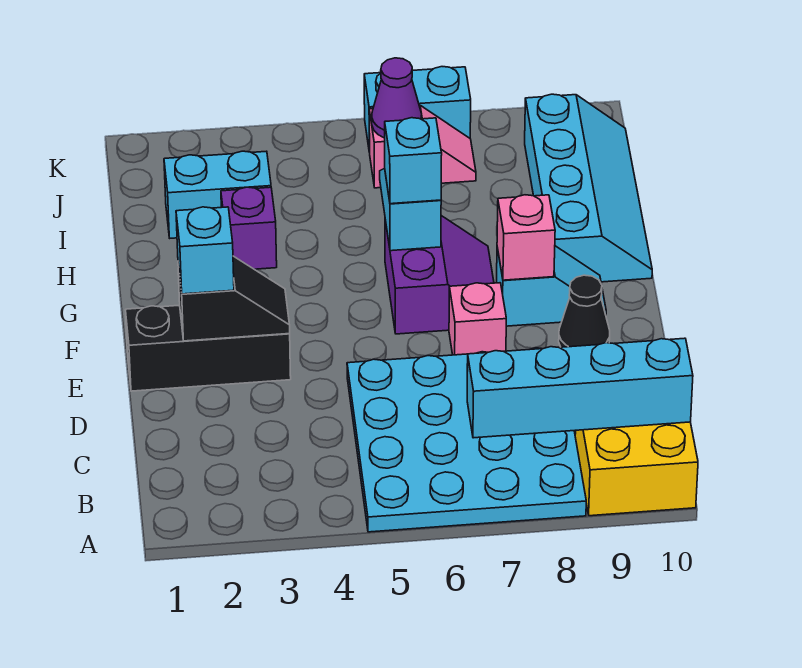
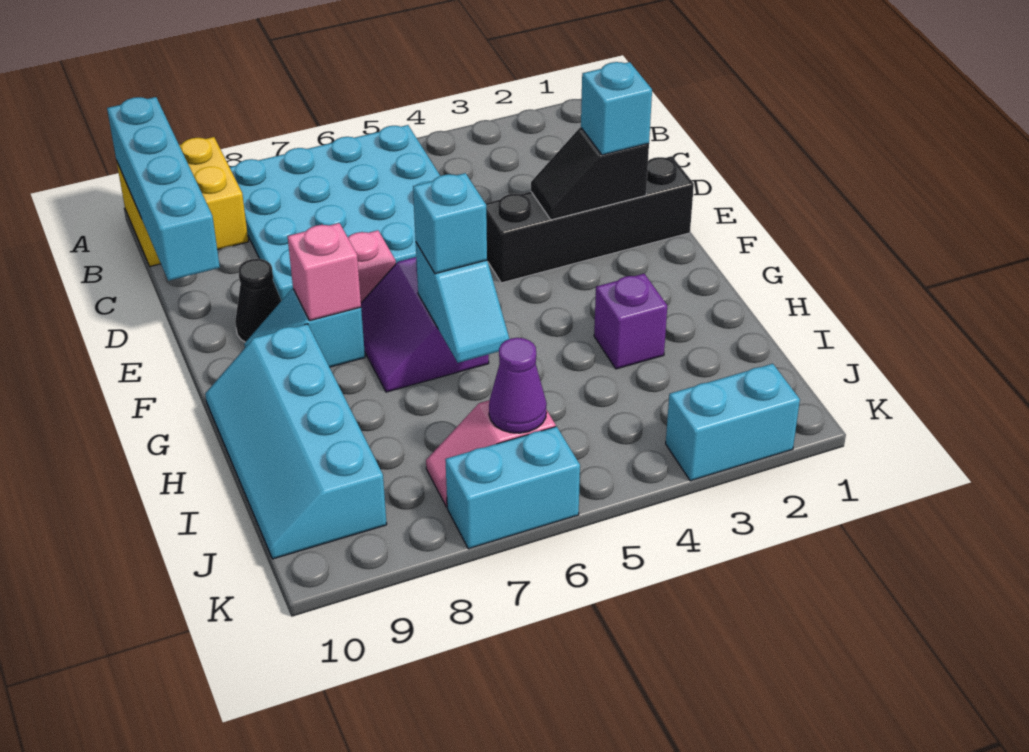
cyan 1x4 brick [467,338,693,438] -> cyan 1x4 brick turned to [107,97,220,281]
black 1x3 brick [126,305,291,391] -> black 1x4 brick [485,156,694,283]
cyan 1x2 brick [164,151,271,238] -> cyan 1x2 brick moved to [666,364,800,481]

